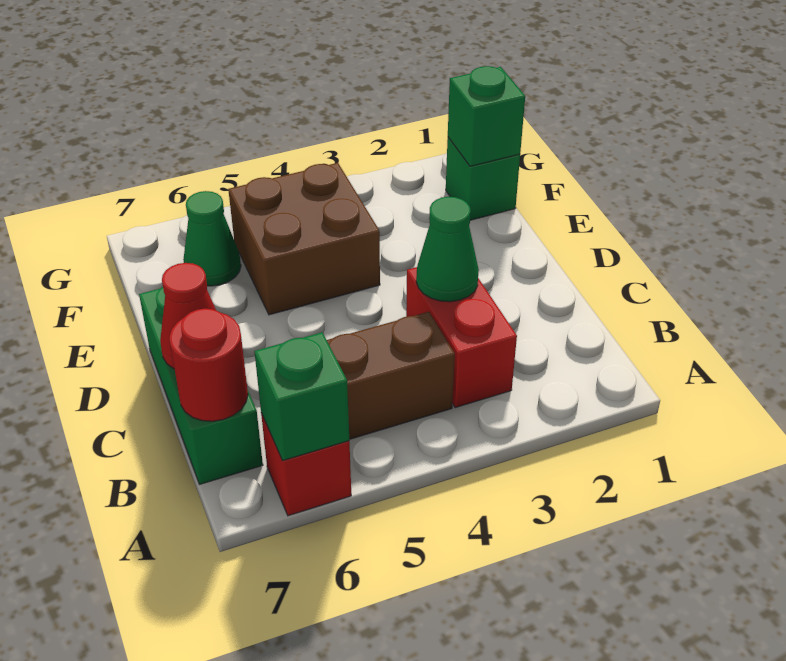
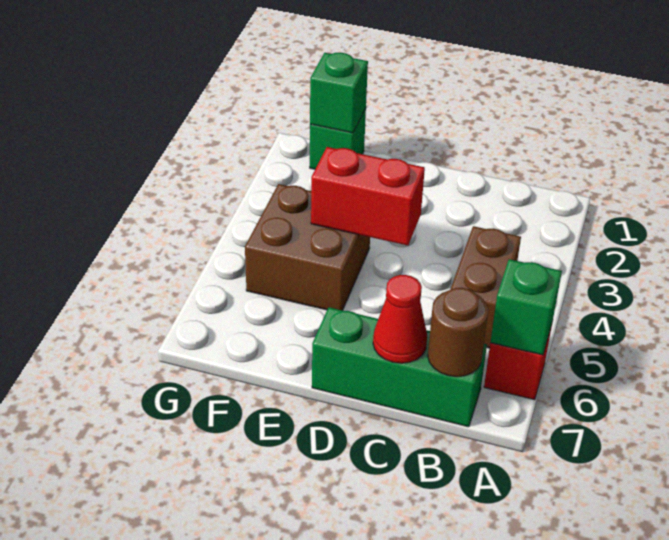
red 1x2 brick [406,267,517,408] -> red 1x2 brick moved to [311,147,425,245]
red 1x1 round brick [169,308,248,421] -> brown 1x1 round brick [428,288,488,377]
green 1x1 cone [416,197,479,302] -> none
green 1x1 cone [183,191,241,286] -> none

